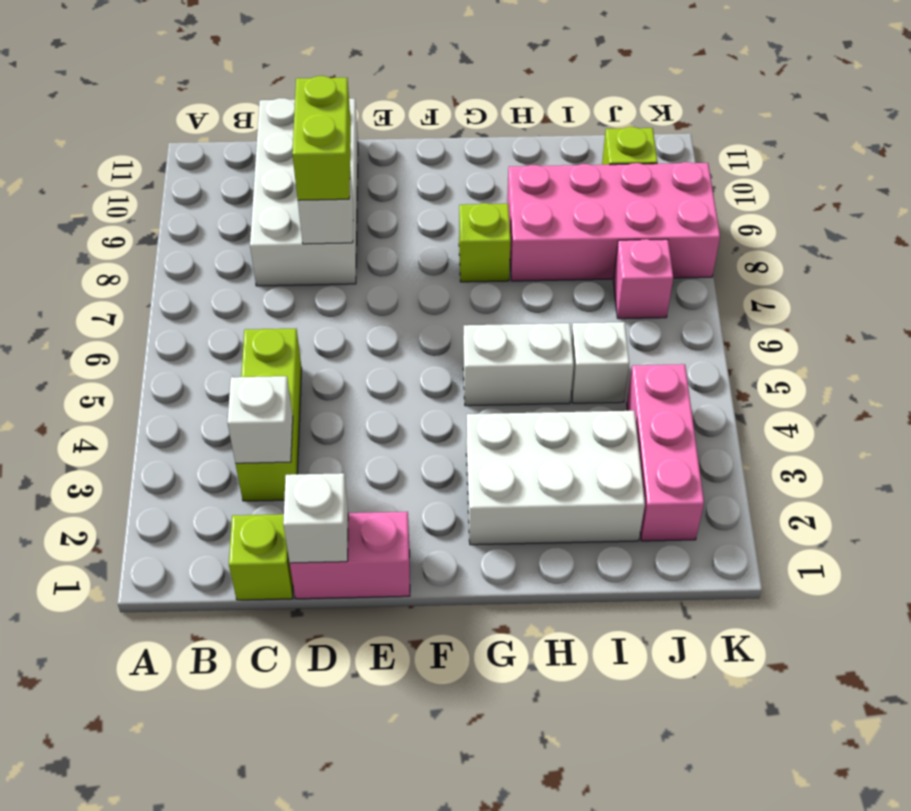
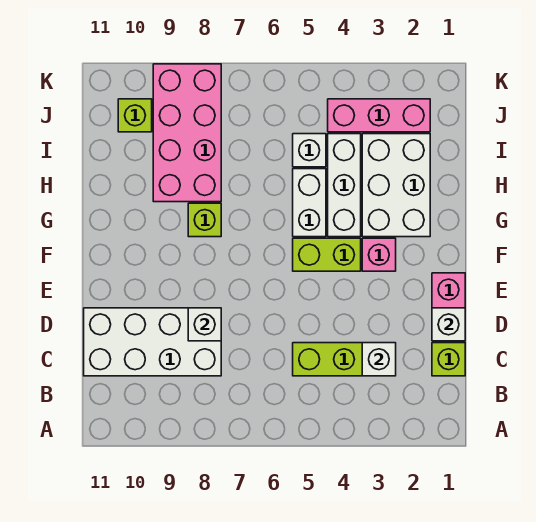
lime 1x2 brick [292,76,351,200] -> lime 1x2 brick moved to [293,238,361,271]
none -> white 1x3 brick [328,134,361,237]
pink 1x1 brick [613,239,673,319] -> pink 1x1 brick moved to [362,238,396,271]

